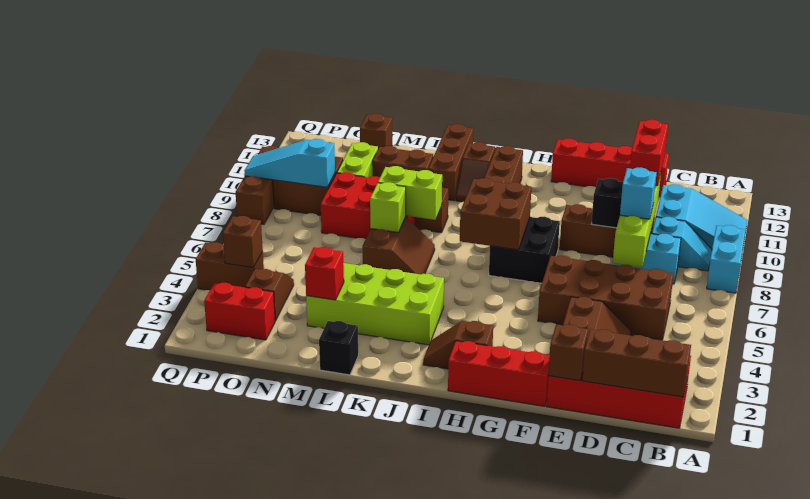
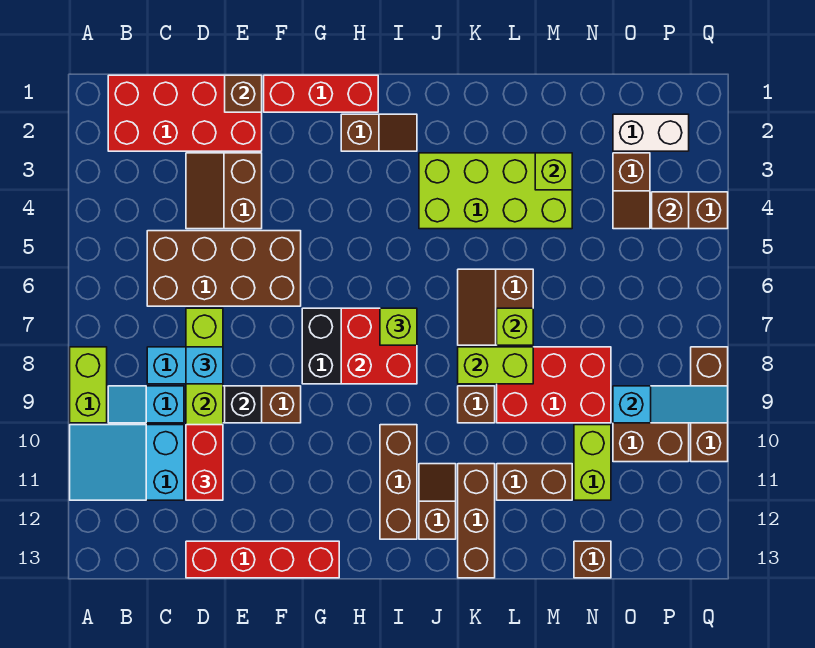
cyan 1x2 brick [707,225,745,293] -> lime 1x2 brick [70,347,107,423]
brown 1x3 brick [582,329,691,397] -> none
brown 2x2 brick [460,178,531,250] -> red 2x2 brick [341,308,417,384]
none -> lime 1x1 brick [380,308,417,345]
black 1x1 brick [319,321,358,375] -> none
red 1x1 brick [305,247,344,300] -> lime 1x1 brick [535,153,572,190]
red 1x2 brick [204,283,275,340] -> white 1x2 brick [613,114,689,151]

